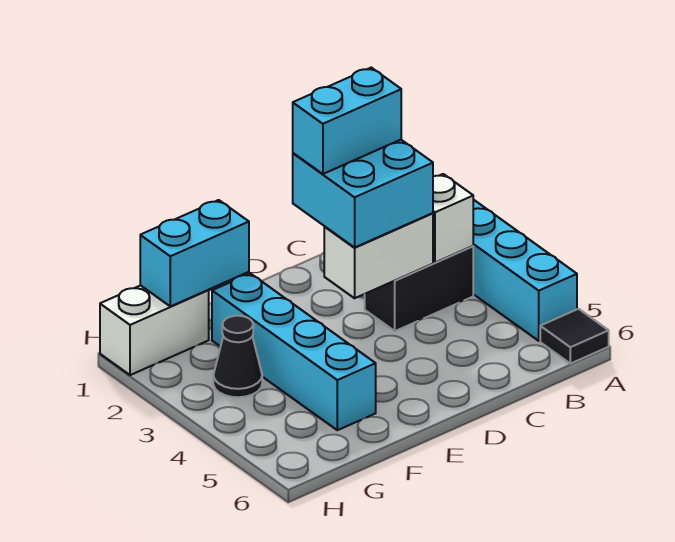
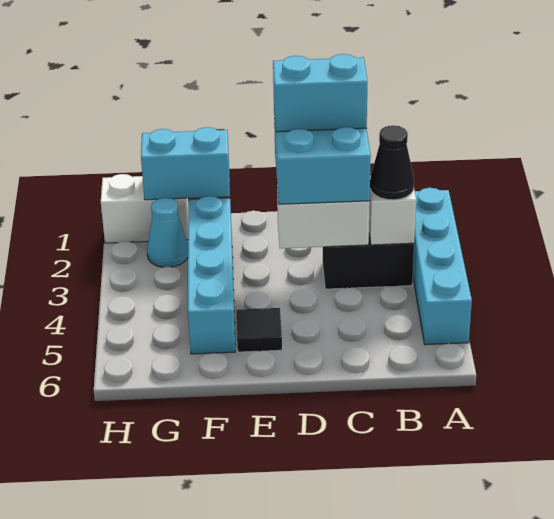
black 1x1 tile [540,309,609,364] -> black 1x1 tile moved to [236,308,282,352]
none -> cyan 1x1 cone [147,198,188,267]
black 1x1 cone [213,316,262,397] -> black 1x1 cone moved to [370,125,414,200]

